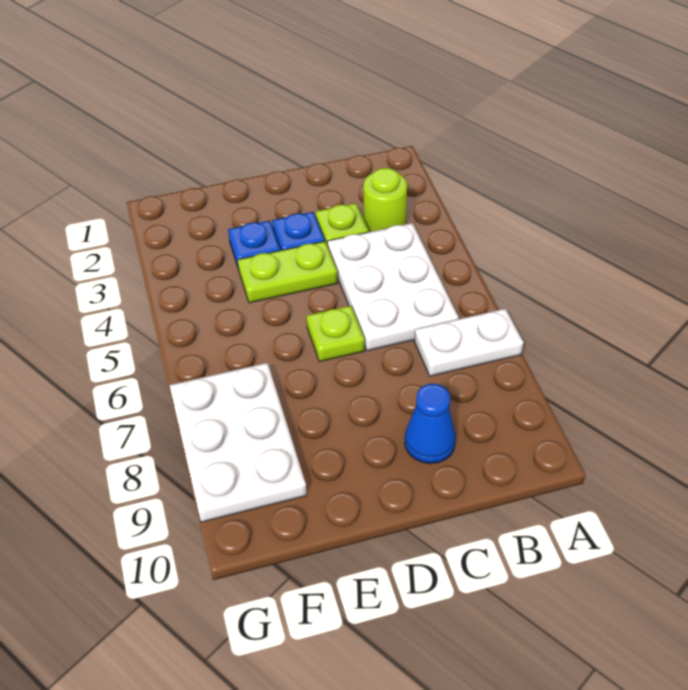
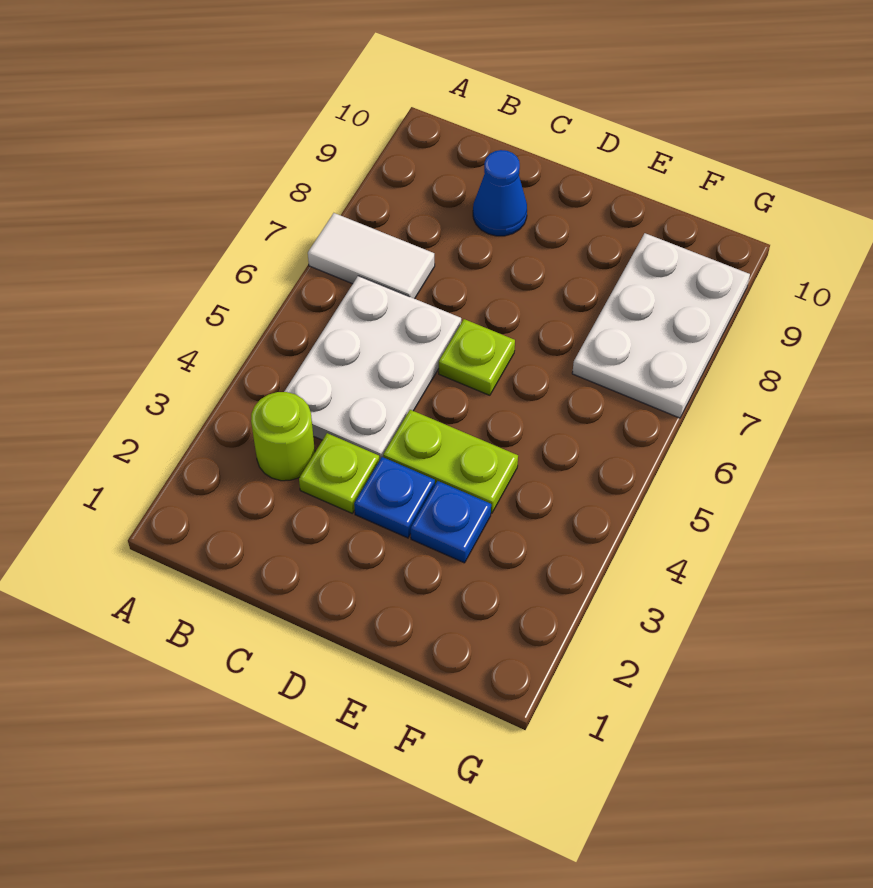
white 1x2 plate [414,309,523,376] -> white 1x2 tile [308,213,435,299]

